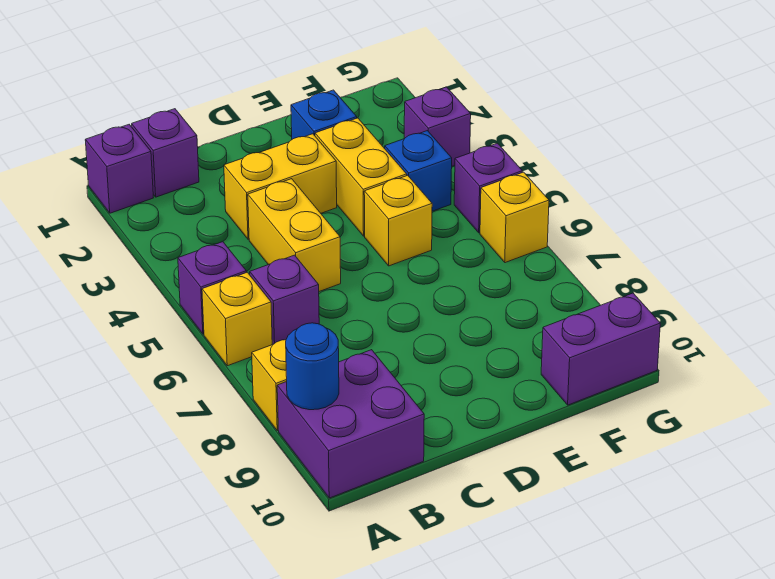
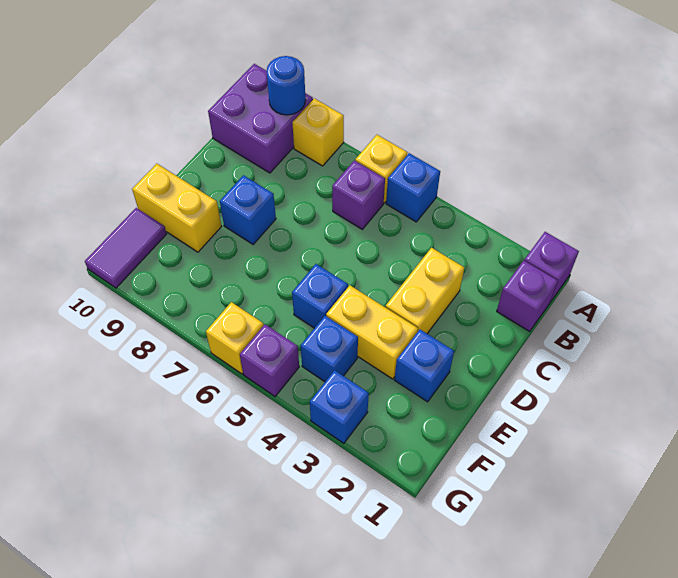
purple 1x1 brick [178,242,246,334] -> blue 1x1 brick [386,153,440,222]
yellow 1x2 brick [248,179,341,291] -> yellow 1x2 brick moved to [132,164,221,252]
none -> blue 1x1 brick [220,175,276,244]
yellow 1x1 brick [364,175,432,266] -> blue 1x1 brick [292,264,348,328]
purple 1x2 brick [541,293,660,405] -> purple 1x2 tile [85,208,167,288]
purple 1x1 brick [404,87,471,166] -> blue 1x1 brick [310,370,369,443]

